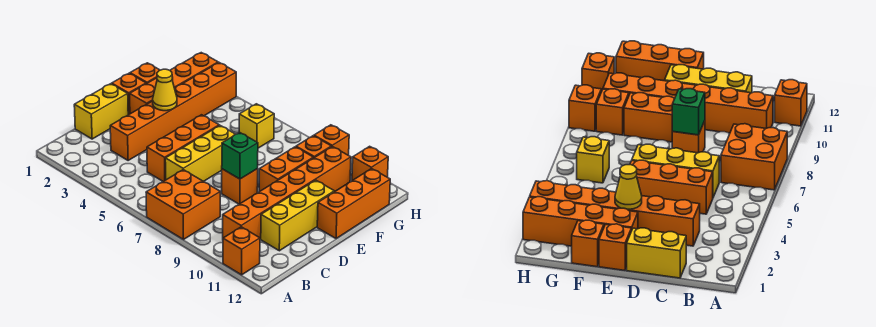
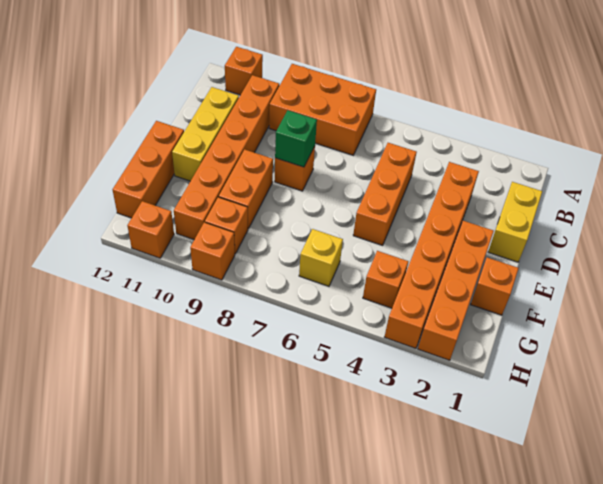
orange 2x2 brick [146,170,220,239] -> orange 2x3 brick [269,64,376,155]
yellow 1x3 brick [165,126,236,181] -> none
orange 1x1 brick [112,73,146,115] -> orange 1x1 brick moved to [363,251,408,308]
yellow 1x1 cone [153,69,177,111] -> none

